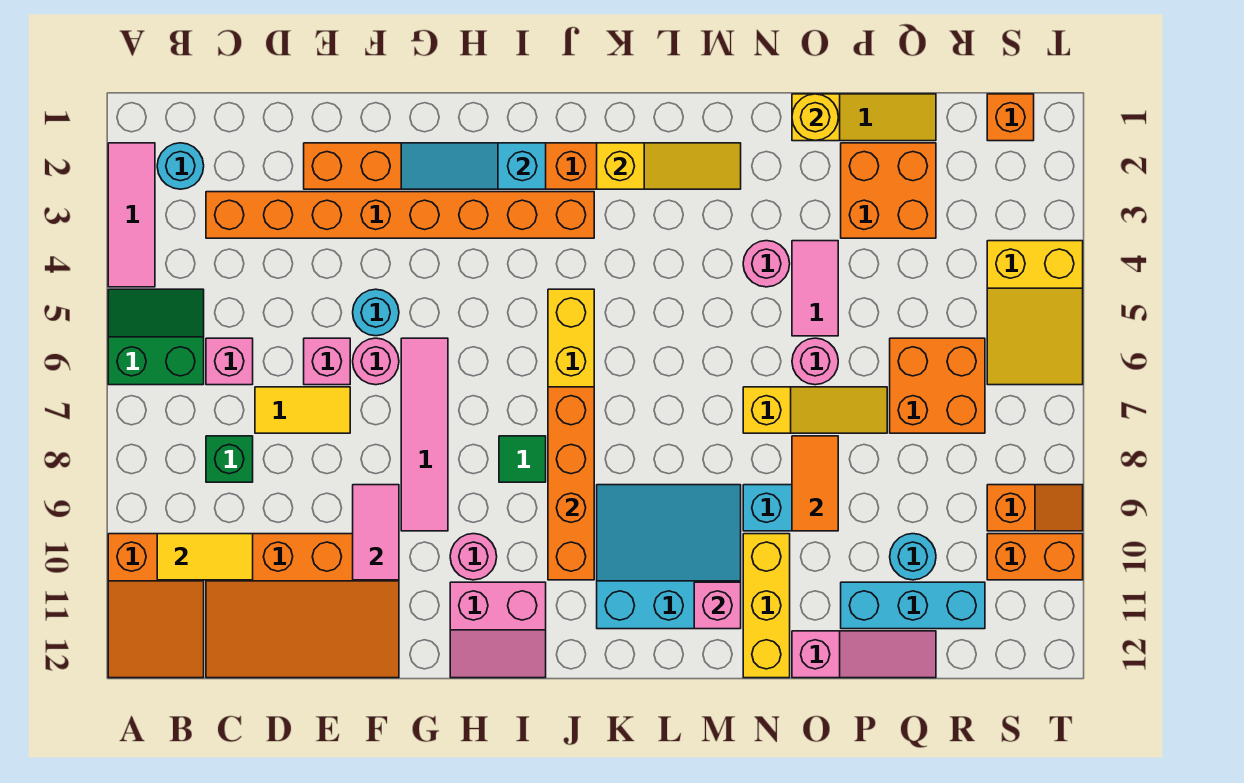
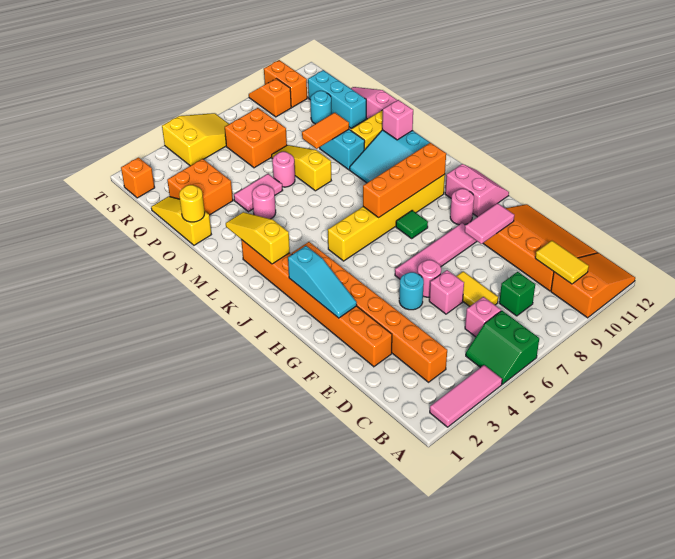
cyan 1x1 round brick [157,143,204,189] -> none

